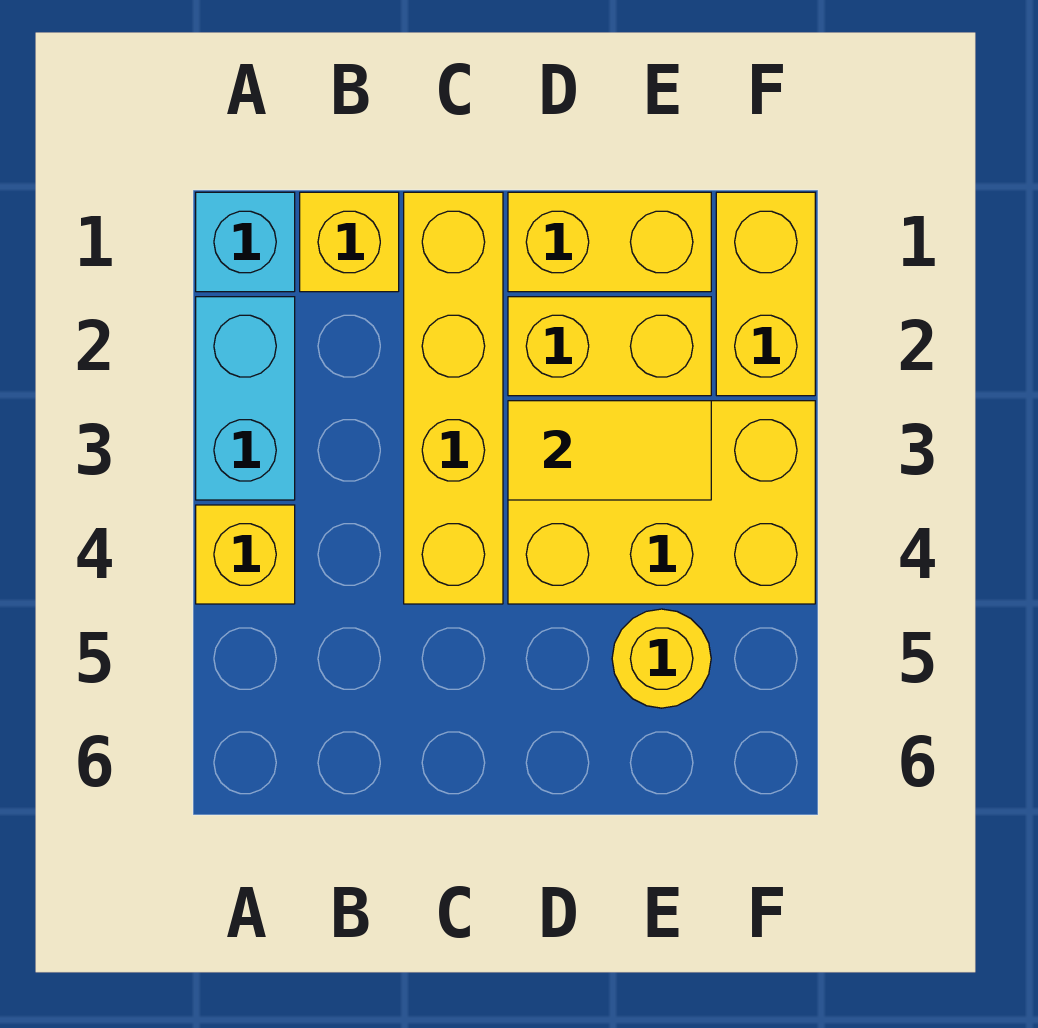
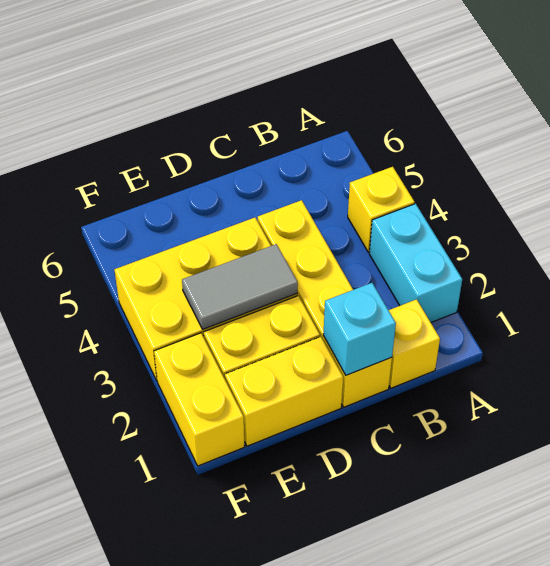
cyan 1x1 brick [196,192,295,292] -> cyan 1x1 brick moved to [323,283,396,375]
yellow 1x2 tile [508,401,711,500] -> grey 1x2 tile [182,244,298,329]
yellow 1x1 round brick [612,609,711,708] -> none

